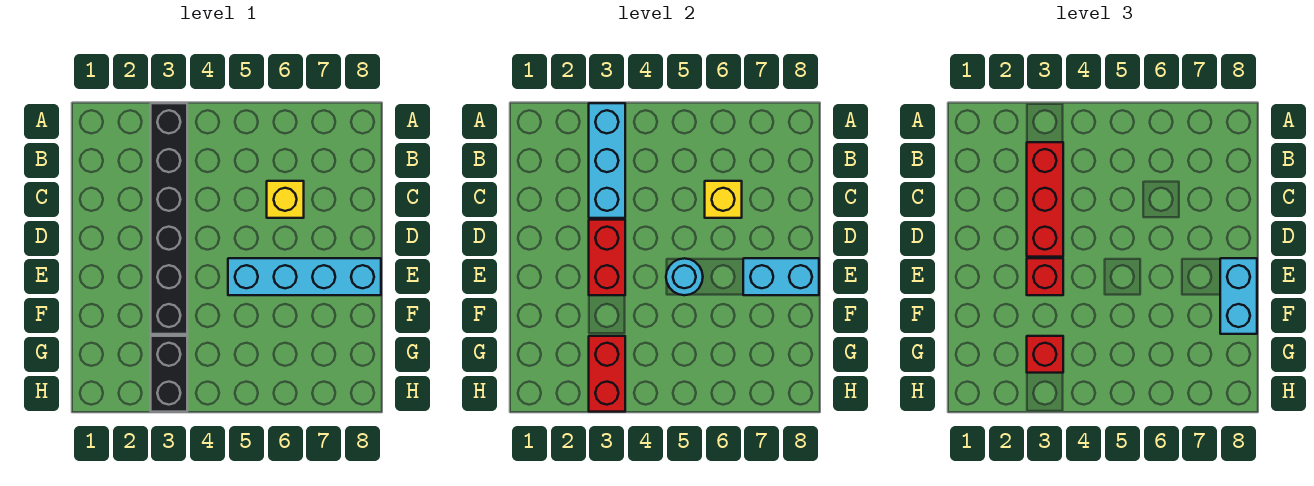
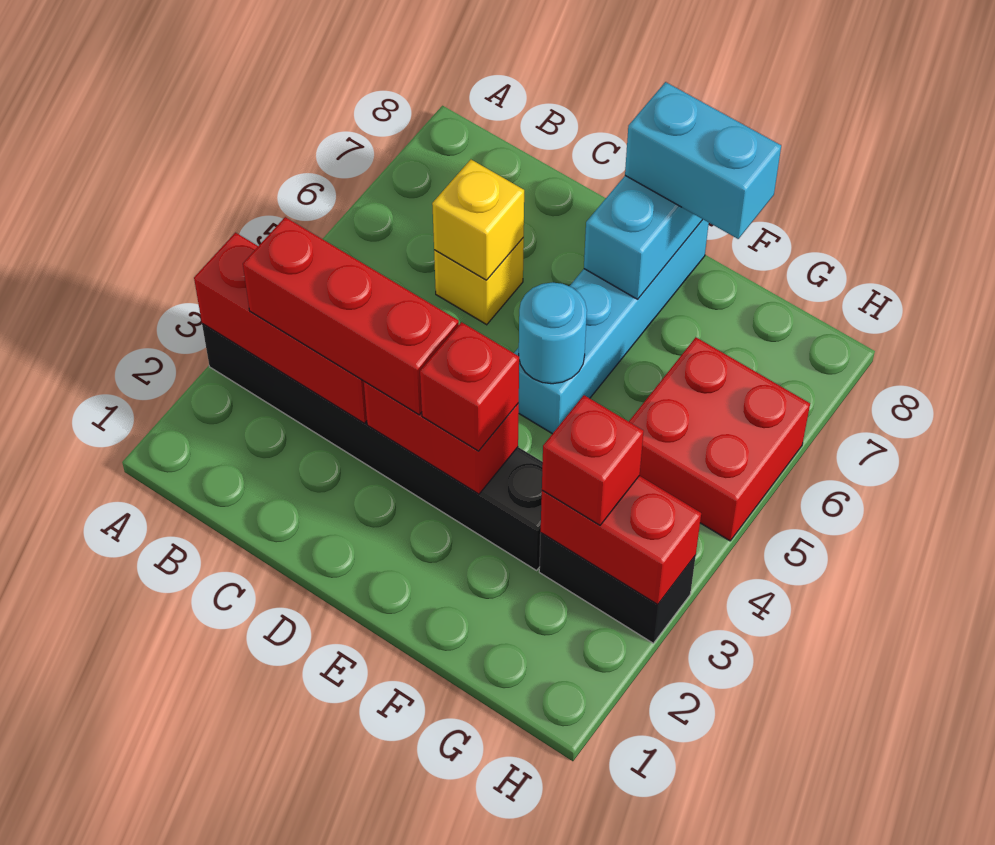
cyan 1x3 brick [589,103,625,218] -> red 1x3 brick [194,233,367,423]
none -> red 2x2 brick [629,337,810,541]

